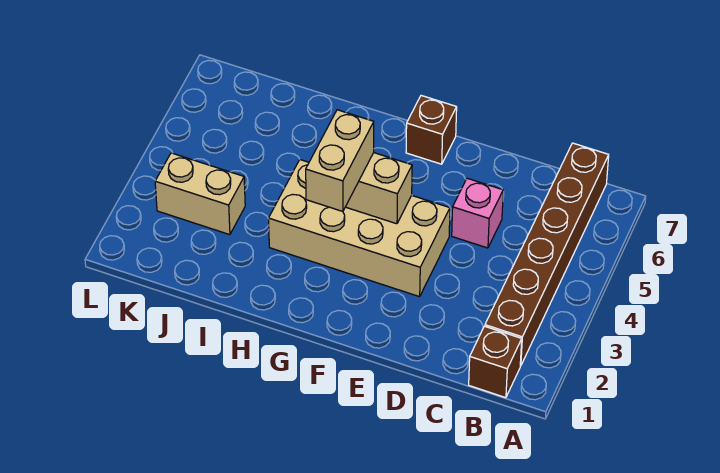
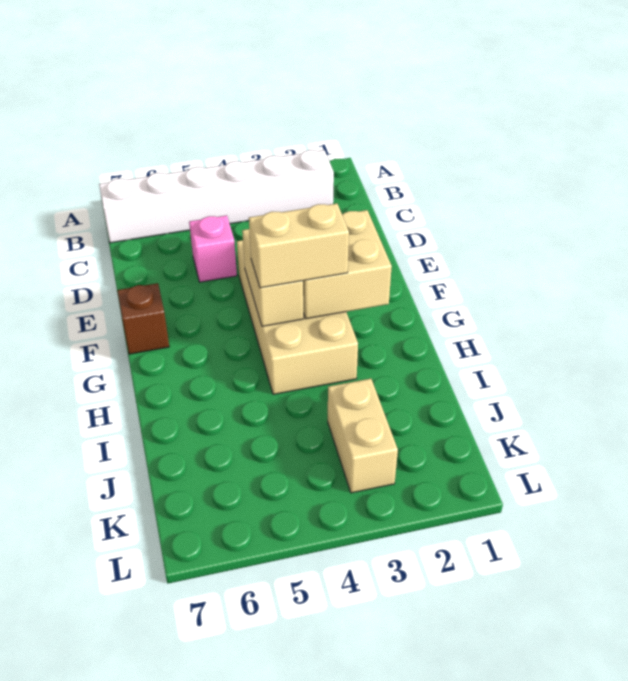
brown 1x1 brick [469,326,522,398] -> none
brown 1x6 brick [485,143,609,366] -> white 1x6 brick [99,150,334,243]
none -> tan 2x2 brick [303,210,392,319]

